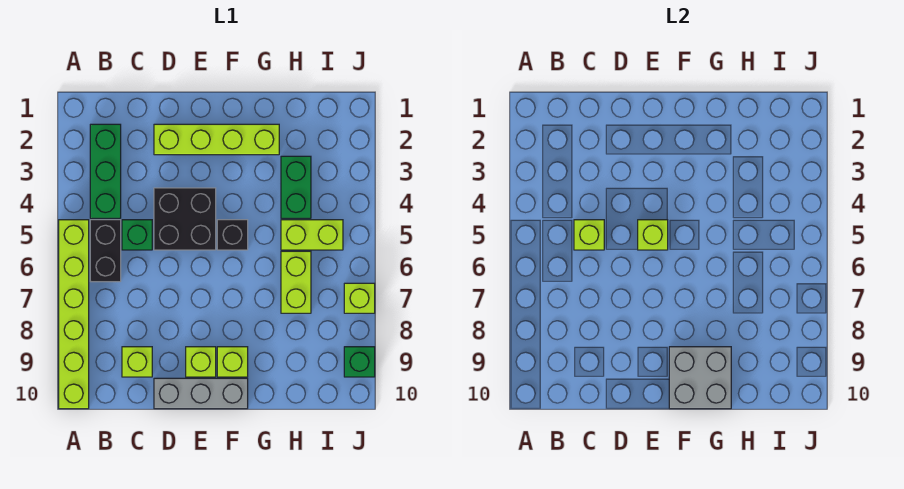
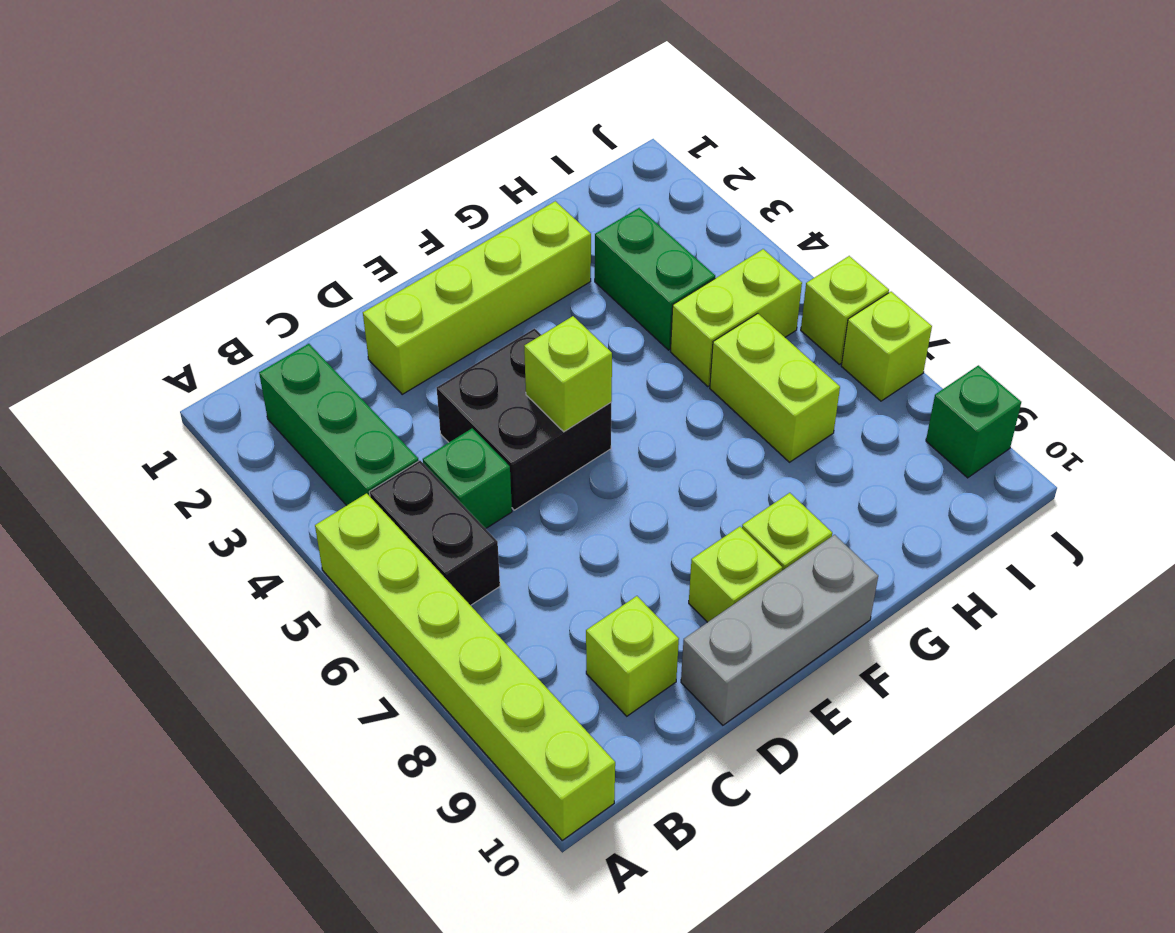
lime 1x1 brick [574,220,604,250] -> lime 1x1 brick moved to [801,256,889,364]
black 1x1 brick [217,220,248,250] -> none
grey 2x2 brick [669,347,731,409] -> none

